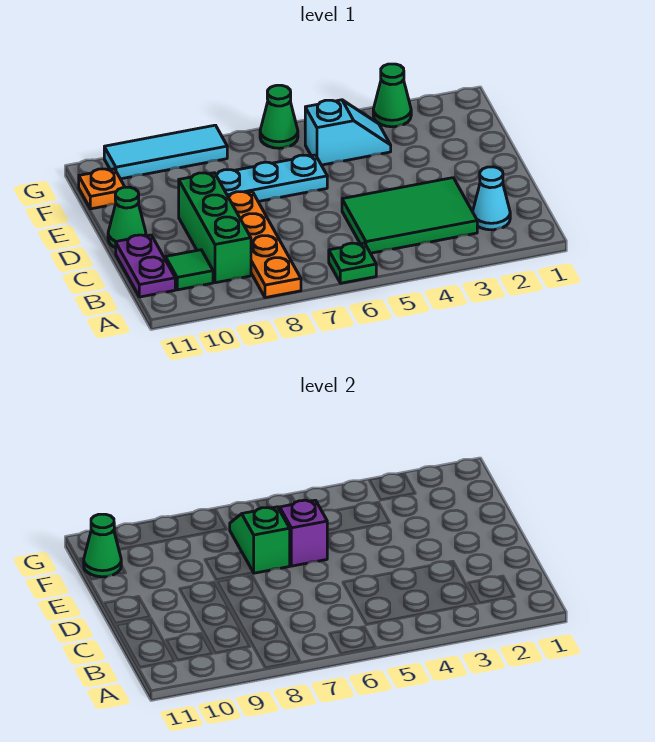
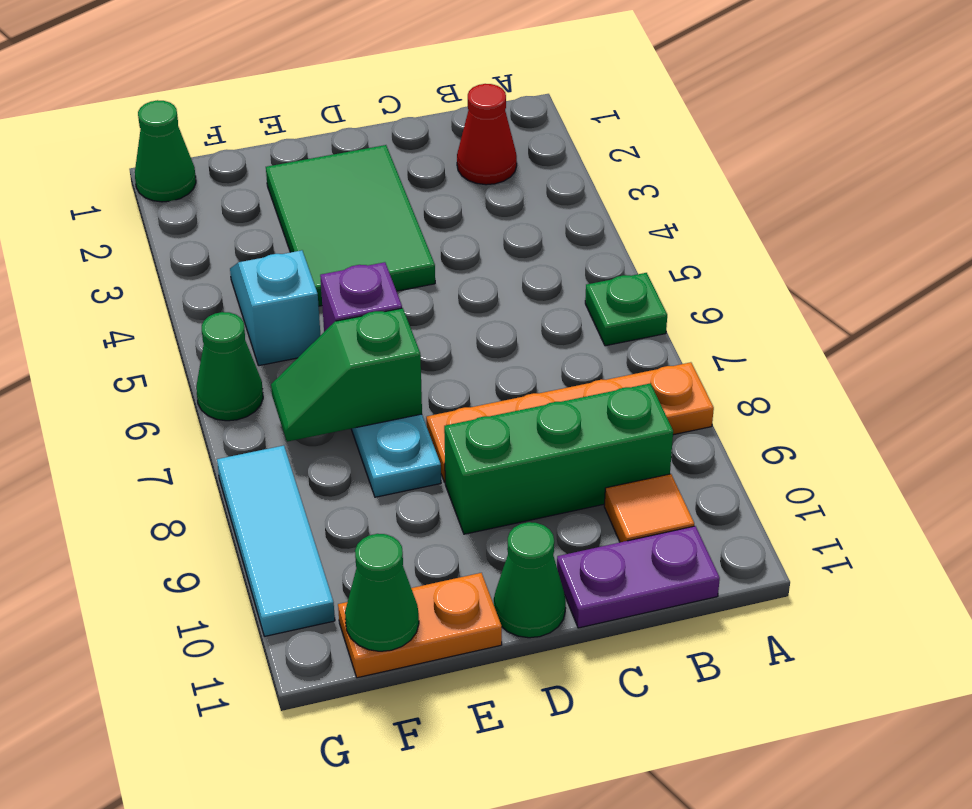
cyan 1x1 cone [473,167,510,230] -> red 1x1 cone [457,84,517,185]
green 2x3 tile [342,178,477,253] -> green 2x3 tile moved to [266,145,435,306]
green 1x1 tile [166,250,213,290] -> orange 1x1 tile [604,474,694,542]
orange 1x1 plate [79,169,125,209] -> orange 1x2 plate [338,573,502,678]
green 1x1 cone [373,64,411,127] -> green 1x1 cone moved to [135,100,196,202]

